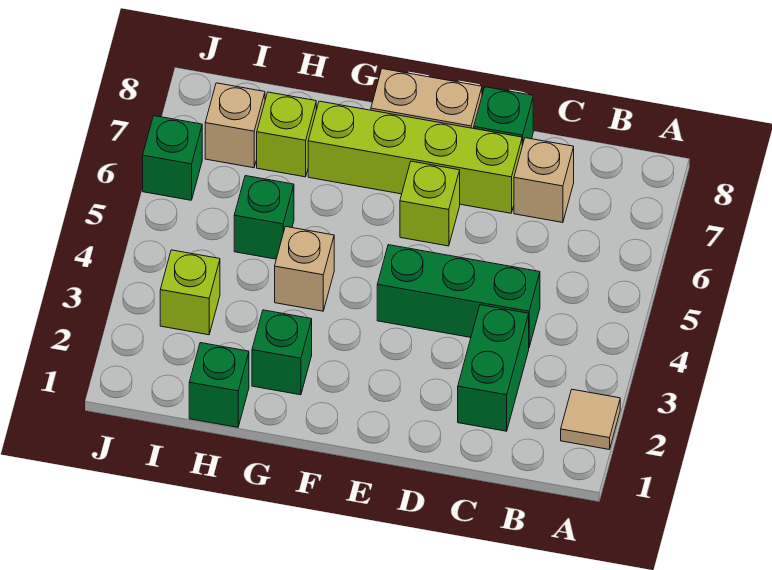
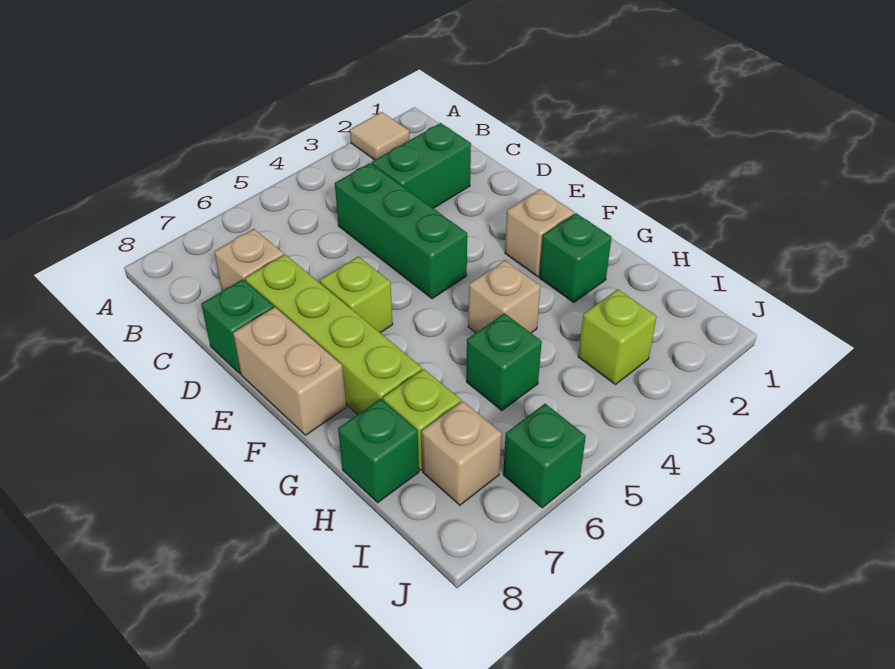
none -> tan 1x1 brick [505,189,574,277]
green 1x1 brick [189,343,249,427] -> green 1x1 brick moved to [338,399,419,503]

